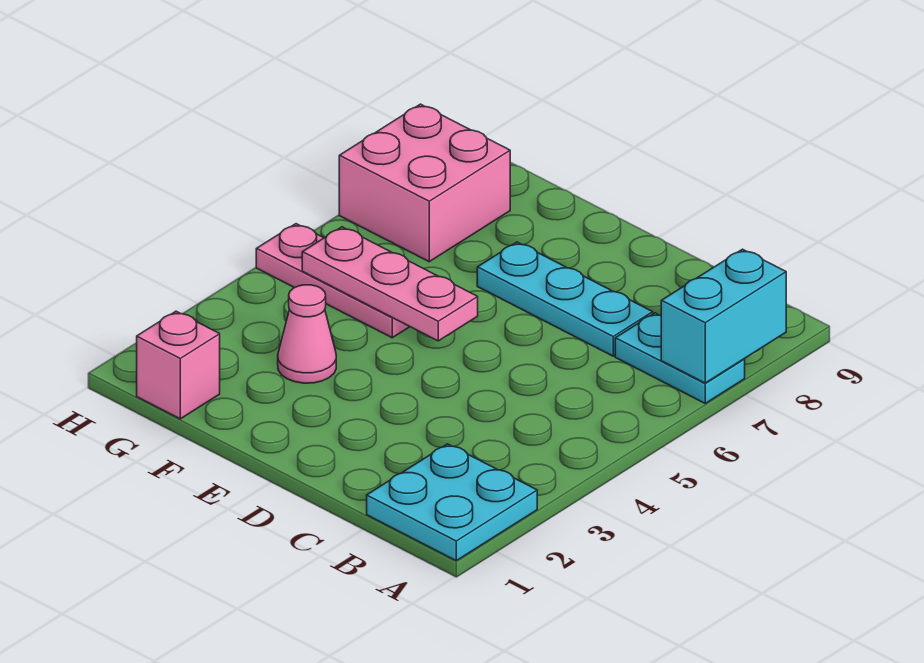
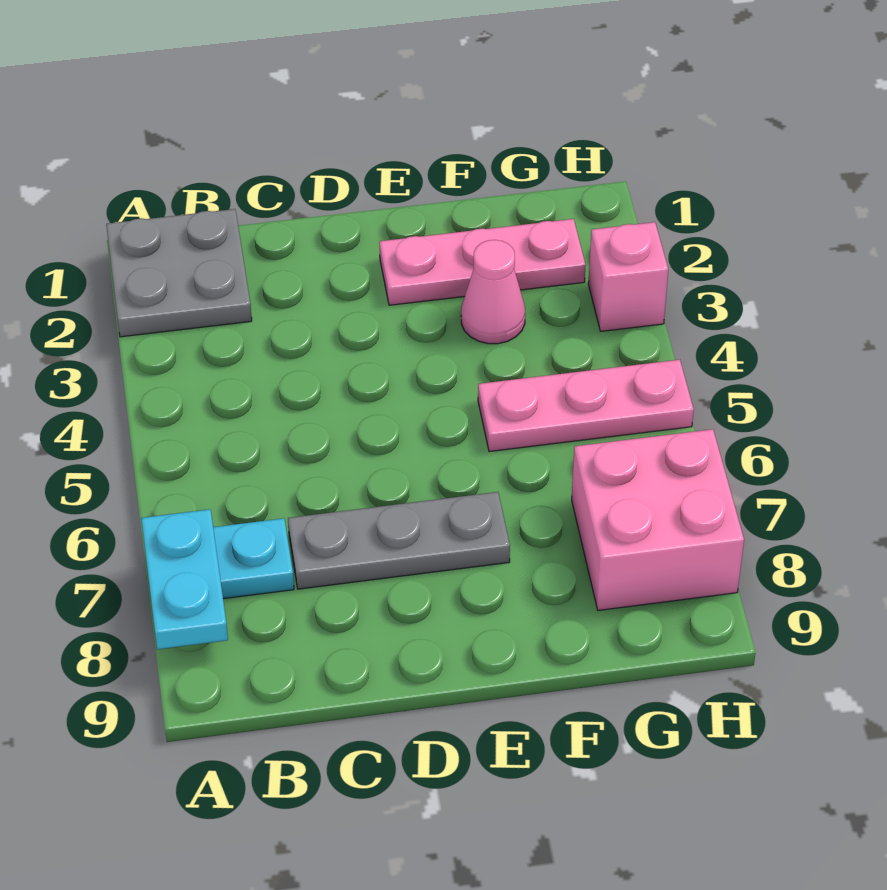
cyan 2x2 plate [367,444,537,561] -> grey 2x2 plate [106,209,252,337]
cyan 1x2 brick [661,249,786,383] -> cyan 1x2 plate [141,509,228,649]
cyan 1x3 plate [477,242,653,356] -> grey 1x3 plate [288,492,510,589]
pink 1x3 plate [302,227,478,341] -> pink 1x3 plate moved to [379,219,586,305]
pink 1x1 brick [137,311,220,419] -> pink 1x1 brick moved to [588,222,668,331]

